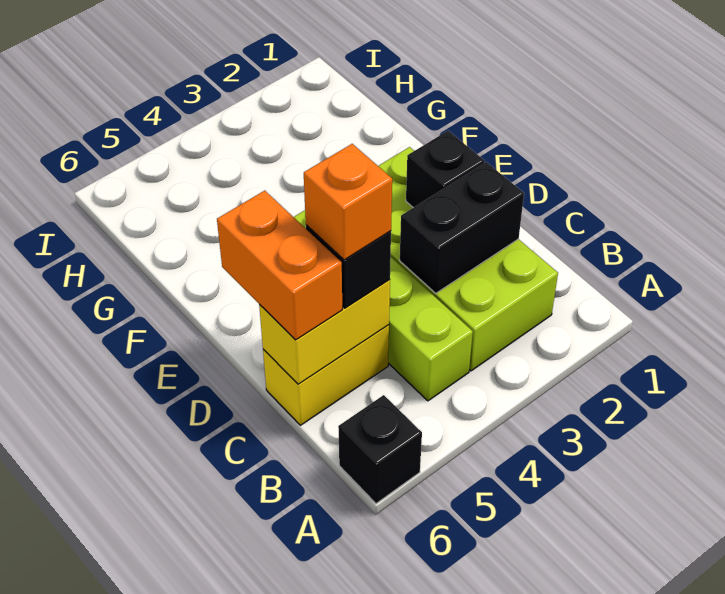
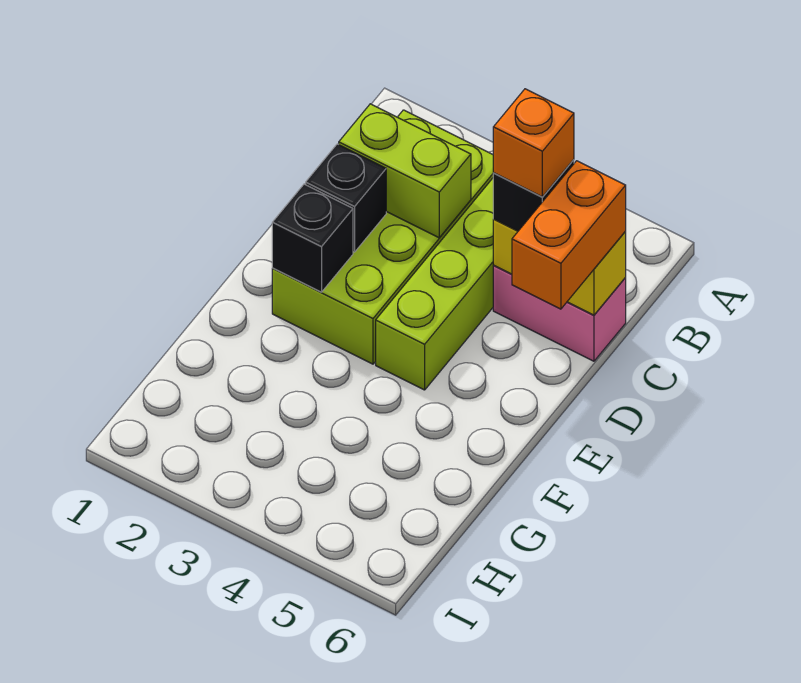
black 1x1 brick [338,395,422,504] -> black 1x1 brick moved to [272,184,353,292]
black 1x2 brick [400,162,524,293] -> lime 1x2 brick [339,104,471,238]
yellow 1x2 brick [263,325,389,425] -> pink 1x2 brick [493,266,626,361]

